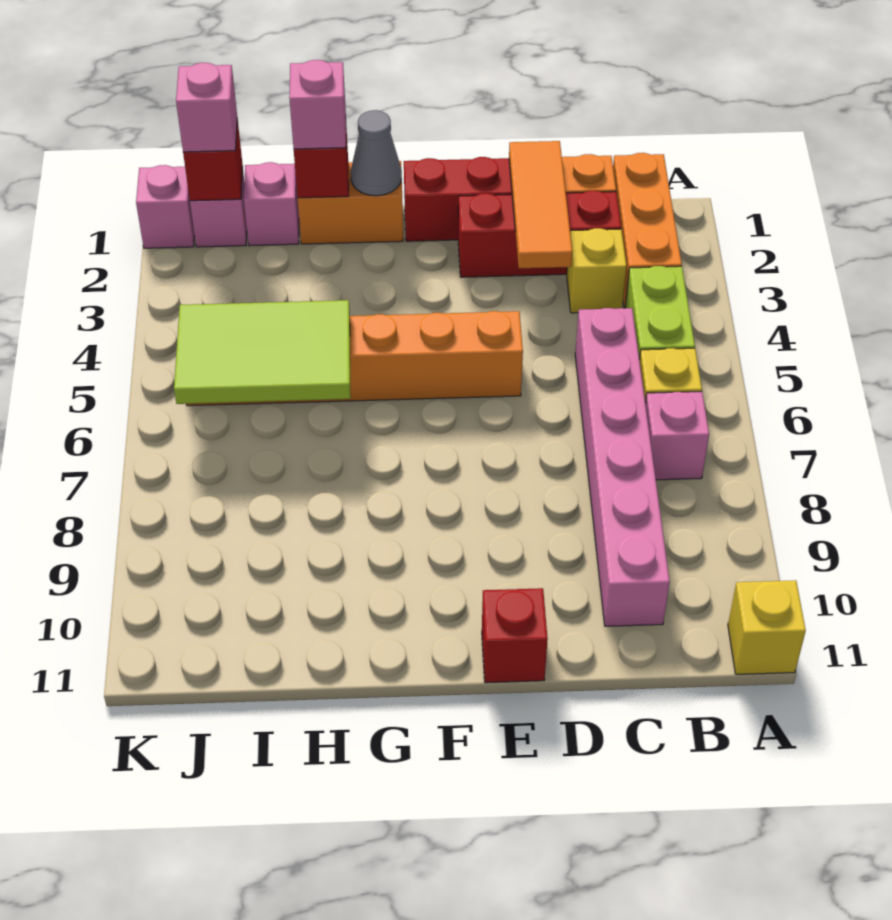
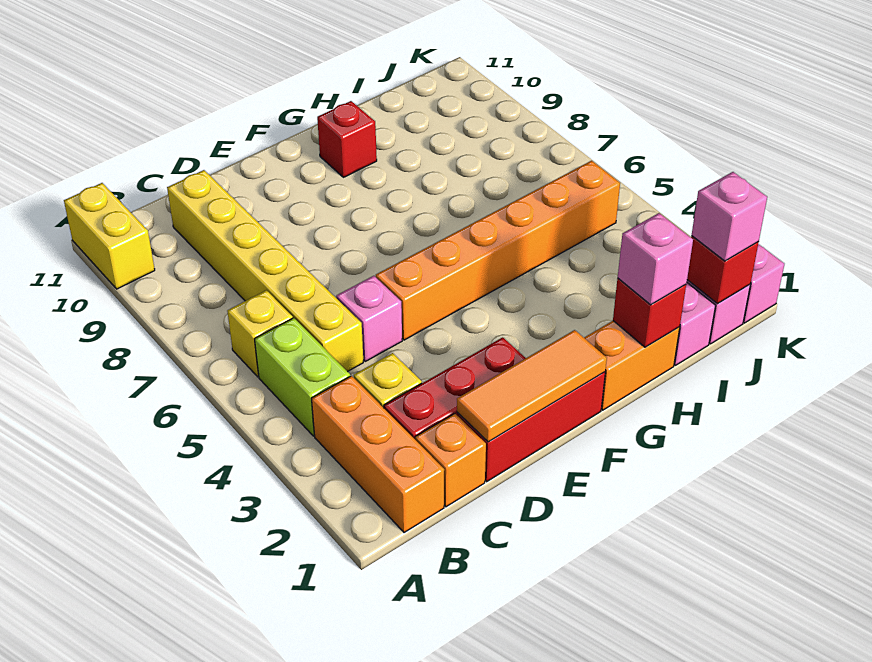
yellow 1x1 brick [728,580,806,674] -> yellow 1x2 brick [64,183,155,289]
pink 1x1 brick [645,391,709,480] -> pink 1x1 brick moved to [336,276,402,361]
pink 1x6 brick [575,308,670,626] -> yellow 1x6 brick [167,170,363,372]
orange 1x3 tile [509,141,572,268] -> orange 1x3 tile turned to [457,330,607,442]
red 1x1 brick [482,588,548,683] -> red 1x1 brick moved to [317,101,377,177]
grey 1x1 cone [351,110,402,196] -> none
lime 2x3 tile [174,300,351,404] -> none

